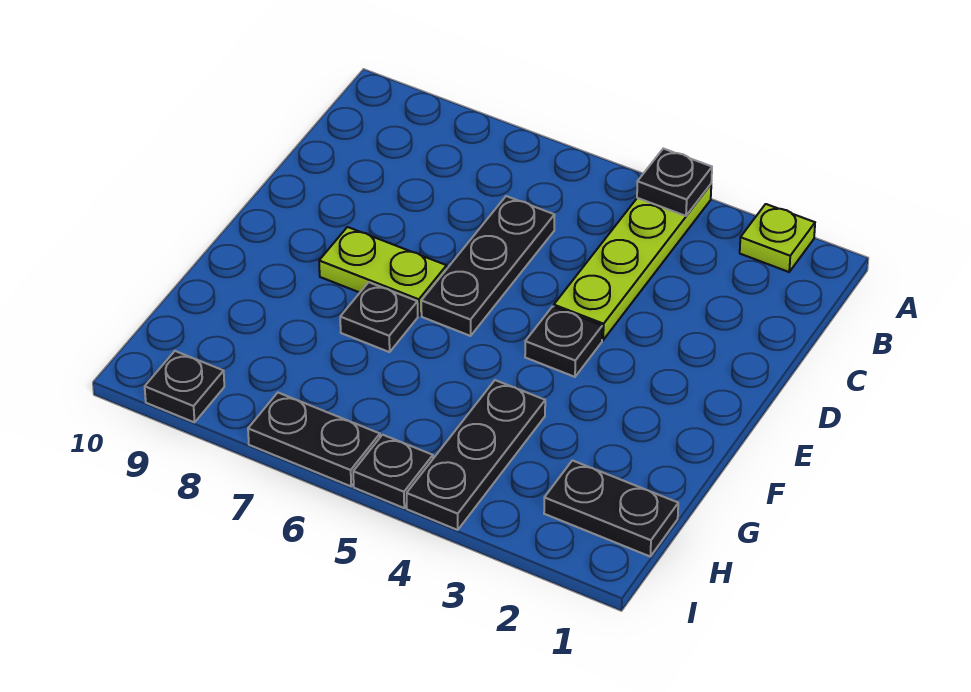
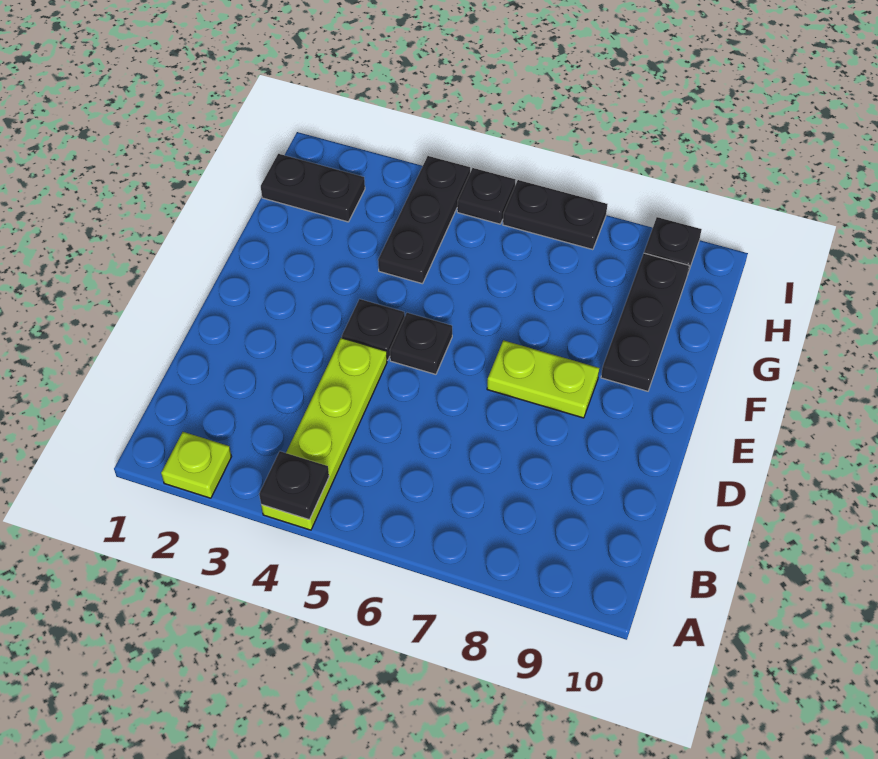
black 1x3 plate [421,196,555,336] -> black 1x3 plate moved to [601,253,689,391]
black 1x1 plate [340,282,418,352] -> black 1x1 plate moved to [390,313,452,374]

